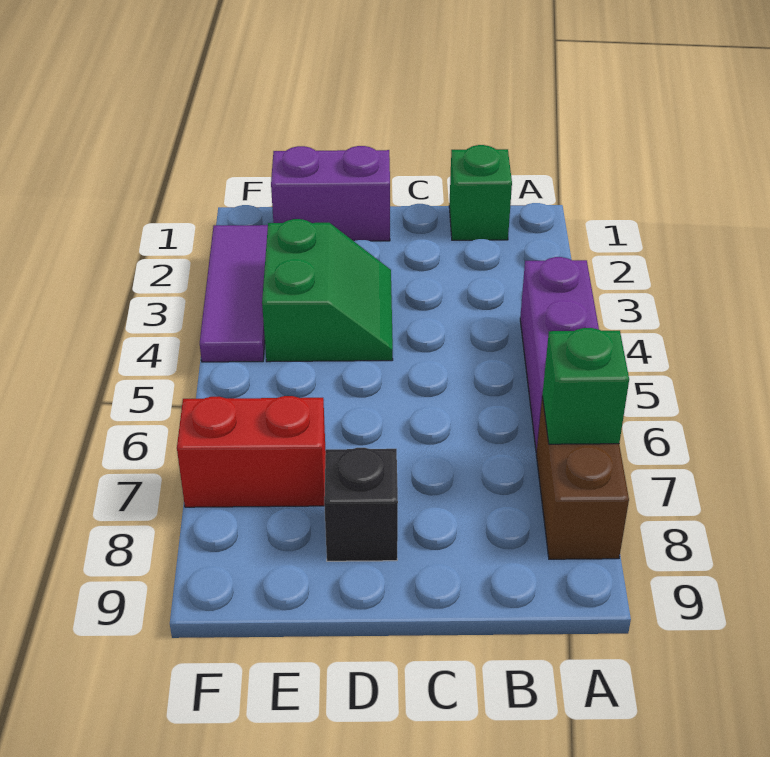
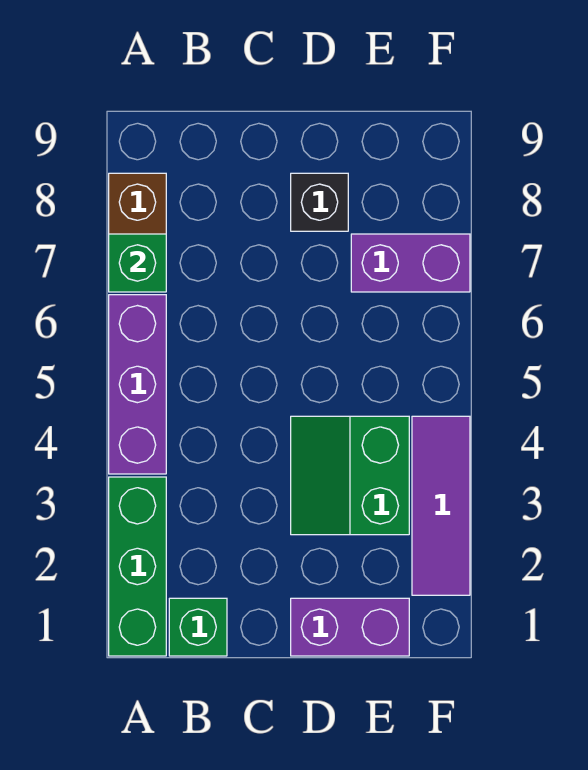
none -> green 1x3 brick [109,477,166,656]
red 1x2 brick [177,396,326,507] -> purple 1x2 brick [351,234,470,292]

